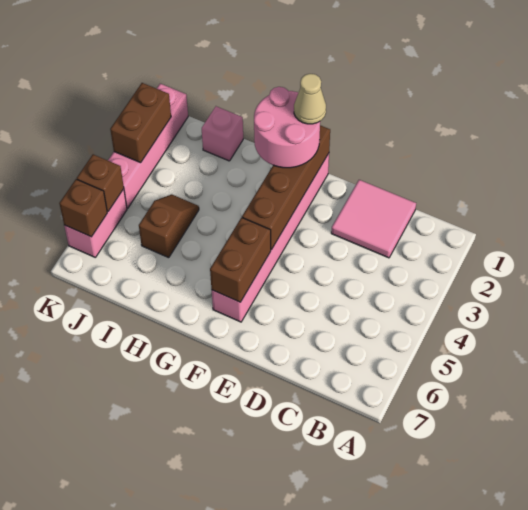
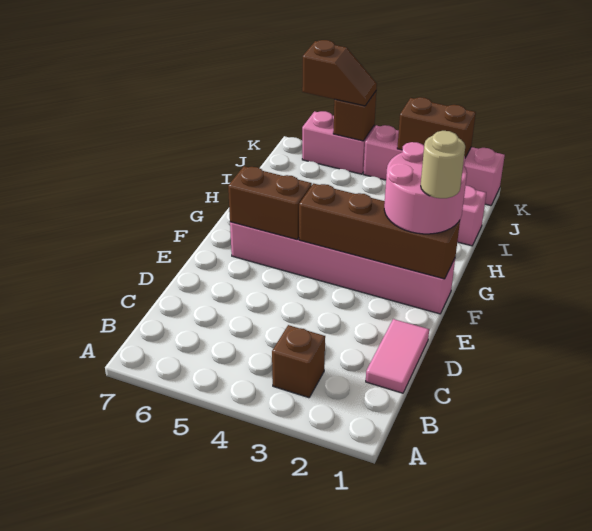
pink 2x2 tile [331,180,416,258] -> pink 1x2 tile [366,319,429,393]
tan 1x1 cone [294,74,326,124] -> tan 1x1 round brick [421,131,465,198]
brown 1x2 slope [139,194,199,258] -> brown 1x2 slope moved to [302,40,377,106]
brown 1x1 brick [59,179,107,237] -> brown 1x1 brick moved to [272,325,325,398]

